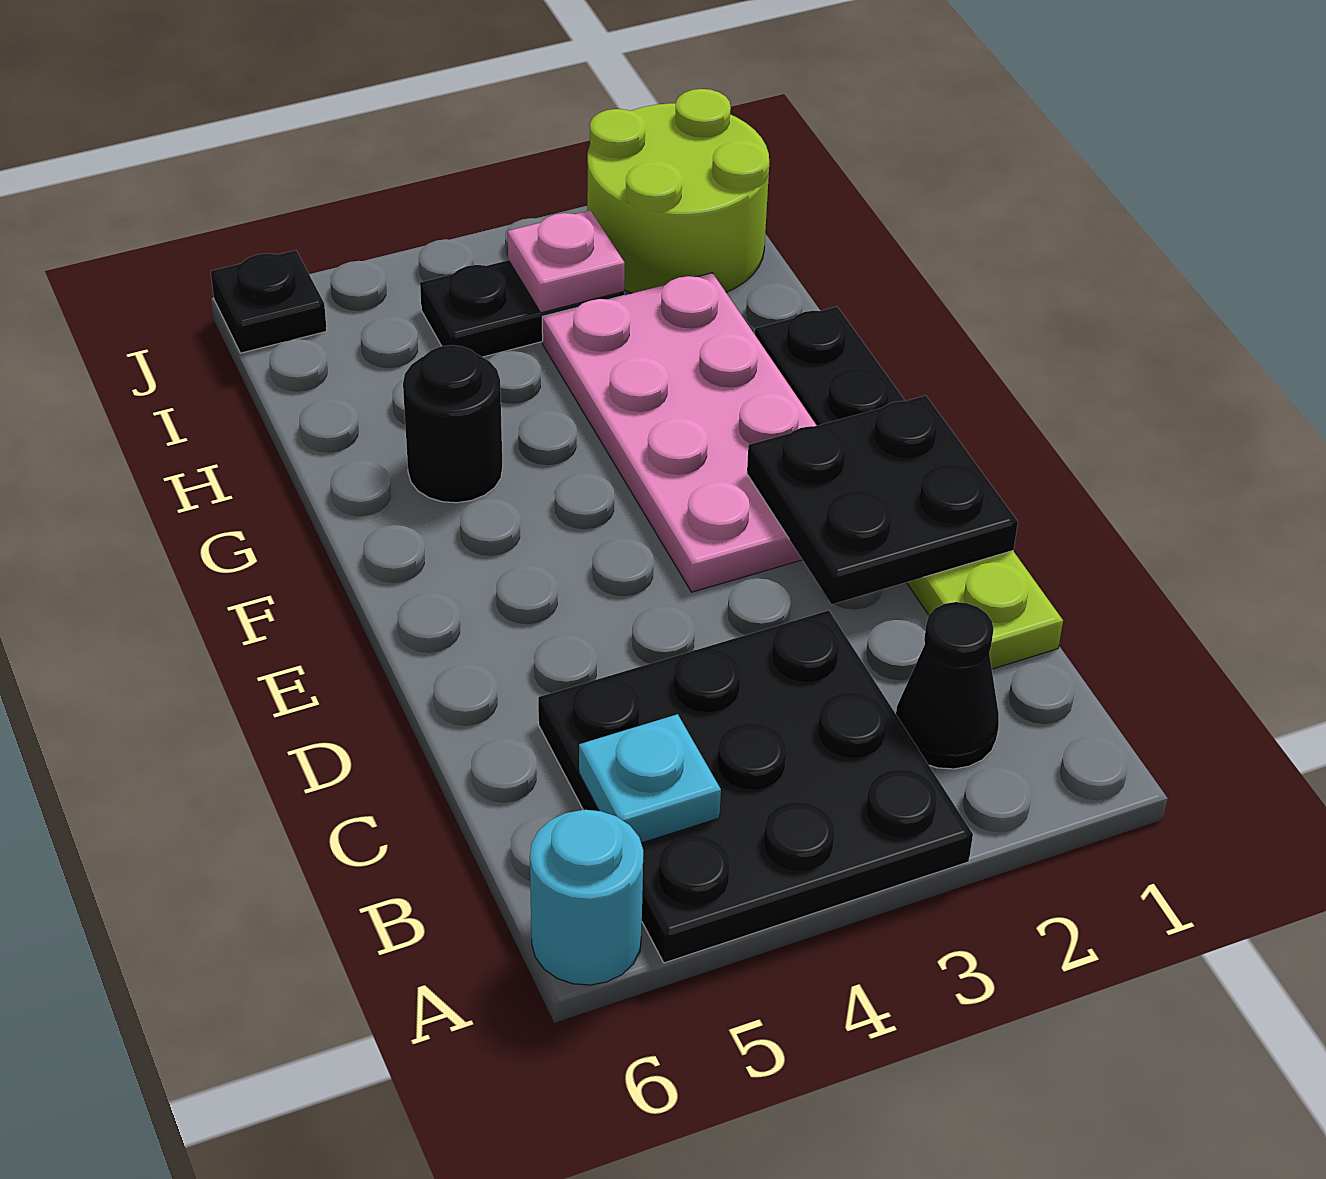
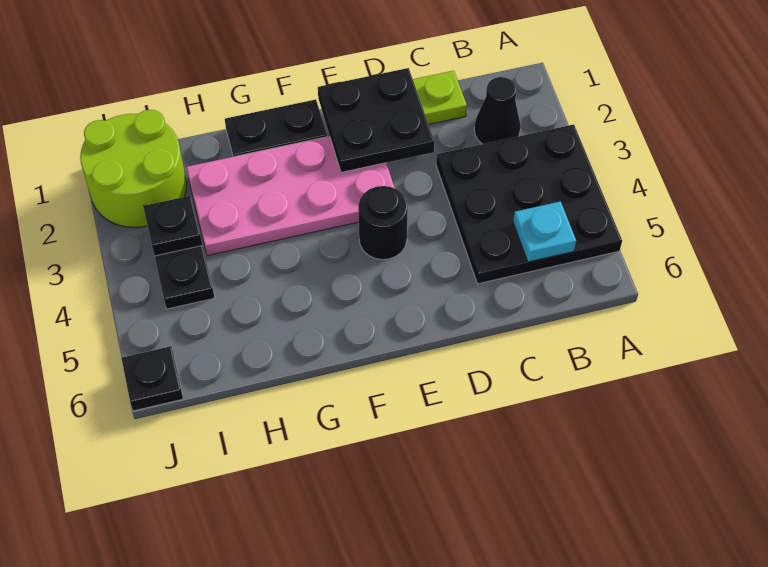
cyan 1x1 round brick [530,810,643,985] -> none
black 1x1 round brick [403,345,503,503] -> black 1x1 round brick moved to [358,186,408,260]
pink 1x1 plate [507,210,625,313] -> black 1x1 plate [143,196,202,256]

